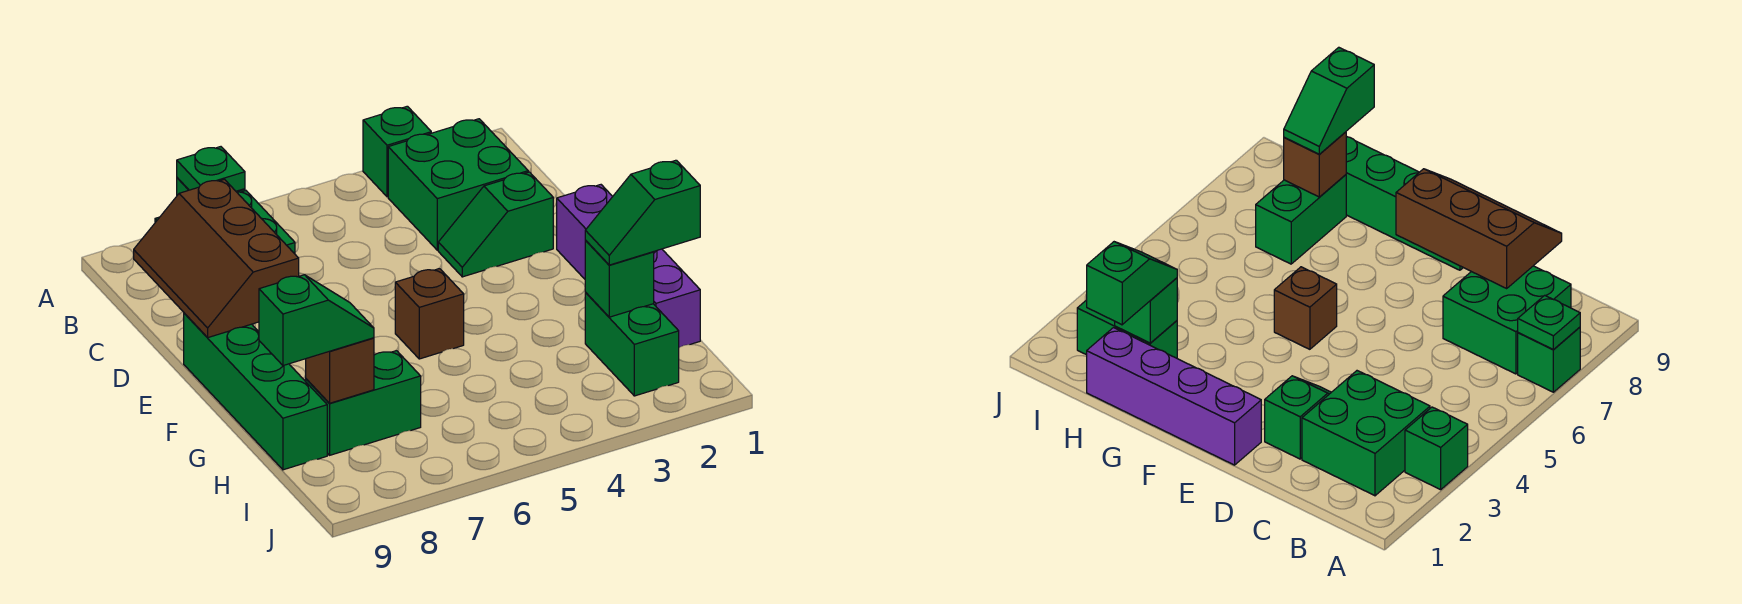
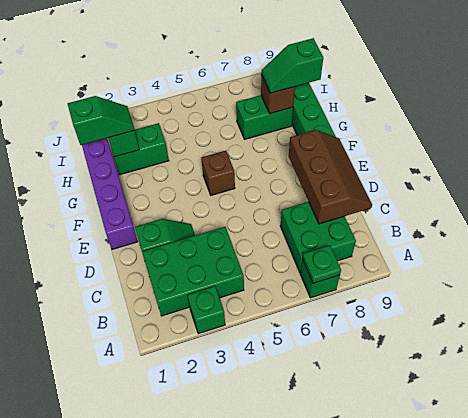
green 2x2 brick [388,119,528,250] -> green 2x3 brick [142,227,244,316]
green 1x2 brick [585,292,679,396] -> green 1x2 brick turned to [114,123,169,175]

